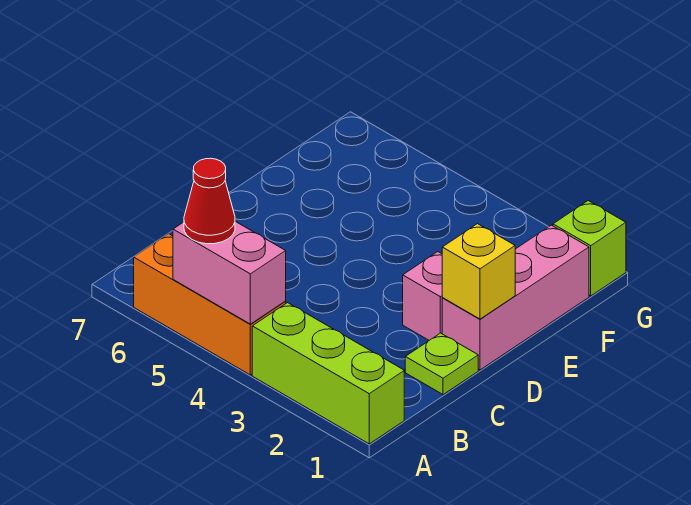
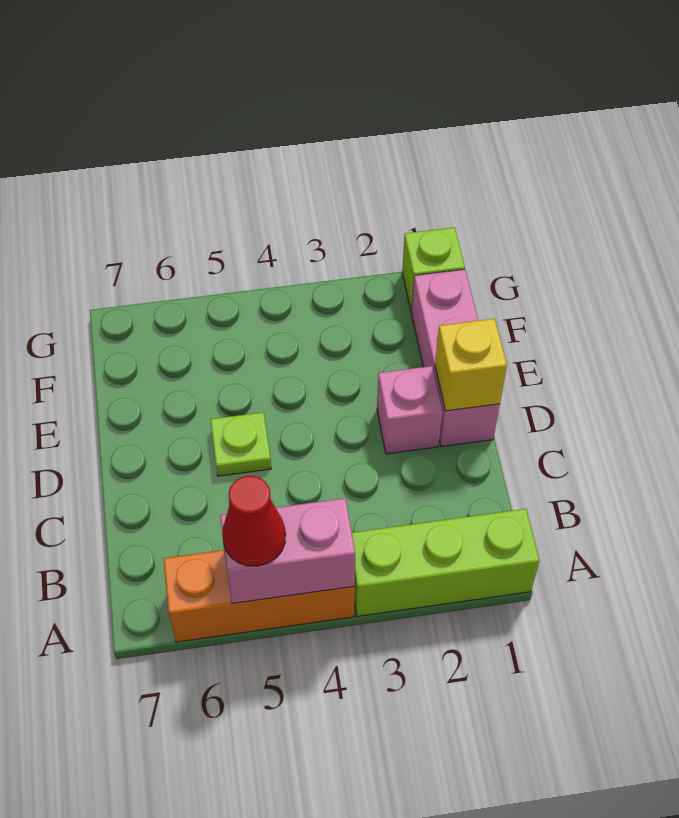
lime 1x1 plate [405,333,478,395] -> lime 1x1 plate moved to [211,412,271,476]

